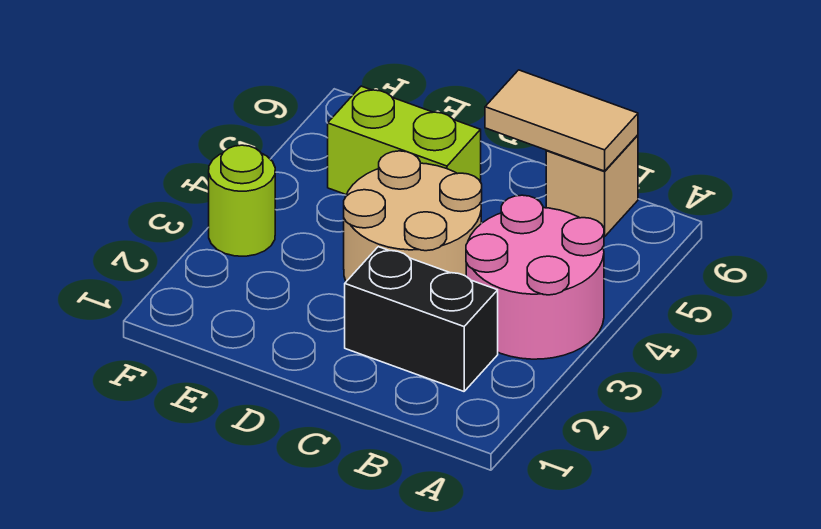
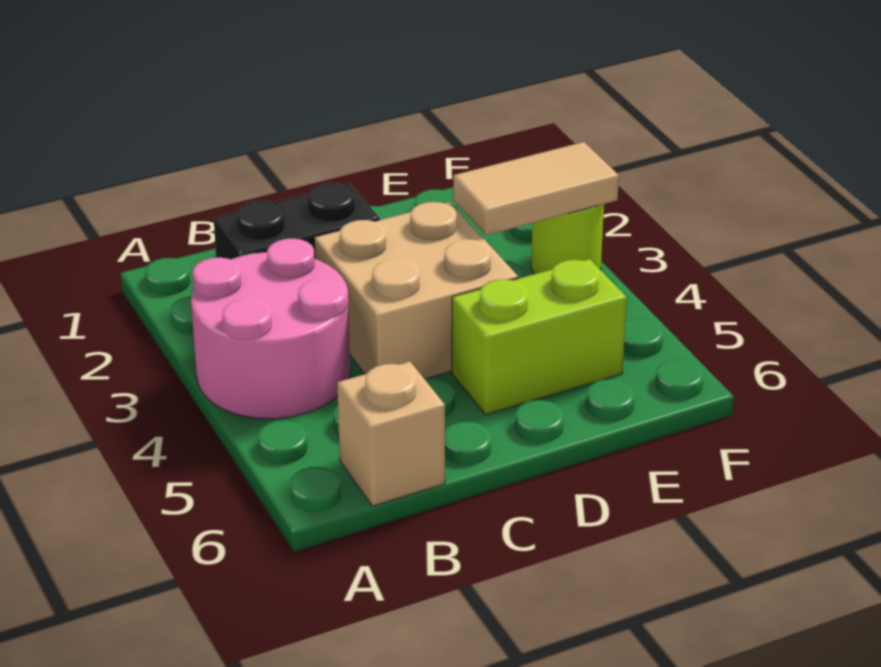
tan 1x2 tile [485,70,638,171] -> tan 1x2 tile moved to [453,142,619,235]
tan 2x2 round brick [344,151,482,281] -> tan 2x2 brick [314,202,518,378]

